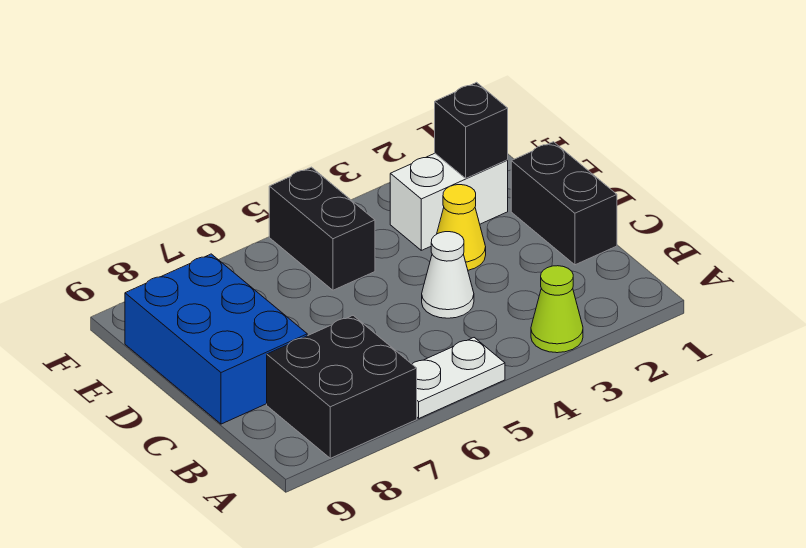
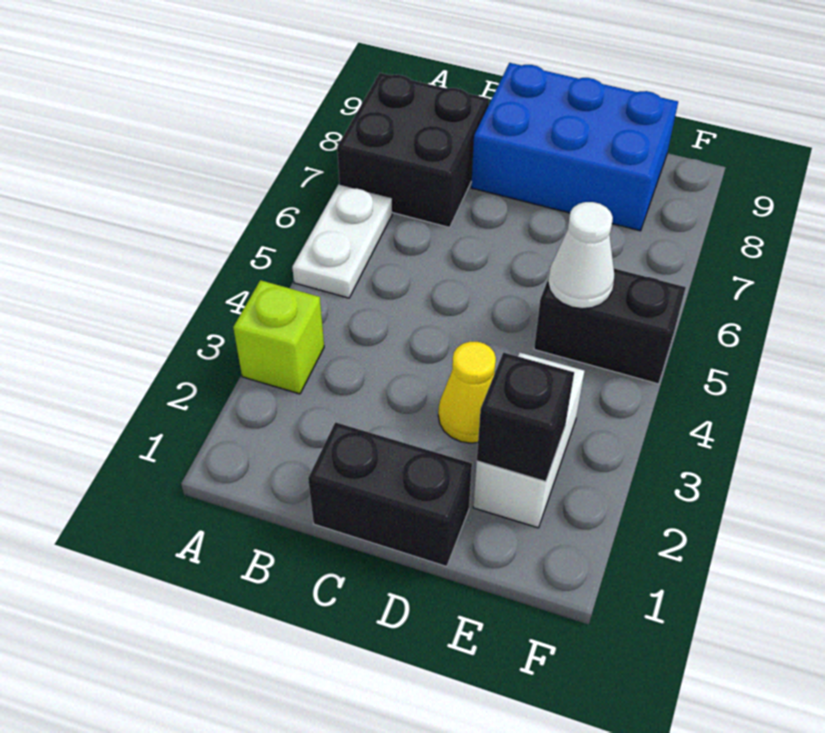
lime 1x1 cone [531,266,583,353] -> lime 1x1 brick [233,280,324,394]
white 1x1 cone [422,232,474,318] -> white 1x1 cone moved to [548,202,615,309]

